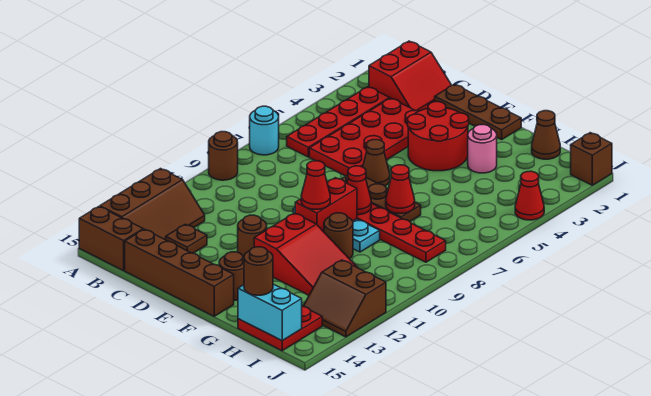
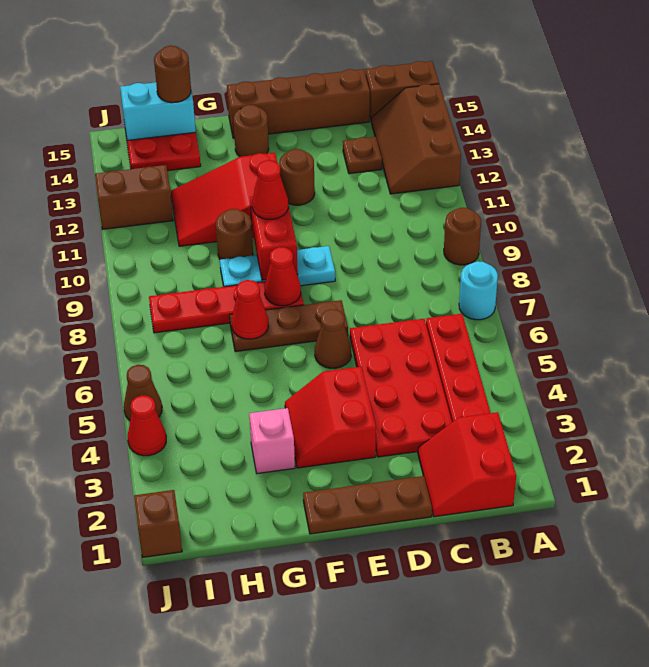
red 2x2 round brick [407,102,469,171] -> red 2x2 slope [285,366,376,468]
pink 1x1 round brick [468,125,497,173] -> pink 1x1 brick [249,408,295,474]
brown 1x1 cone [532,111,560,159] -> brown 1x1 cone moved to [124,365,162,421]

